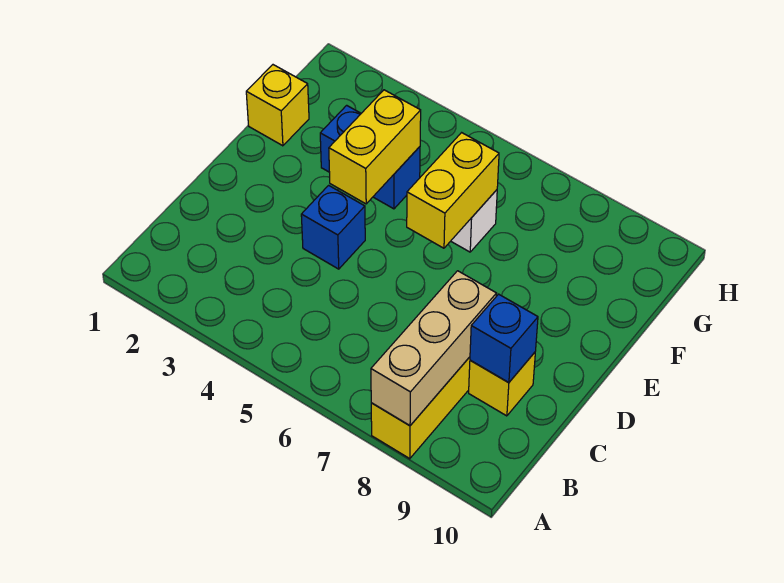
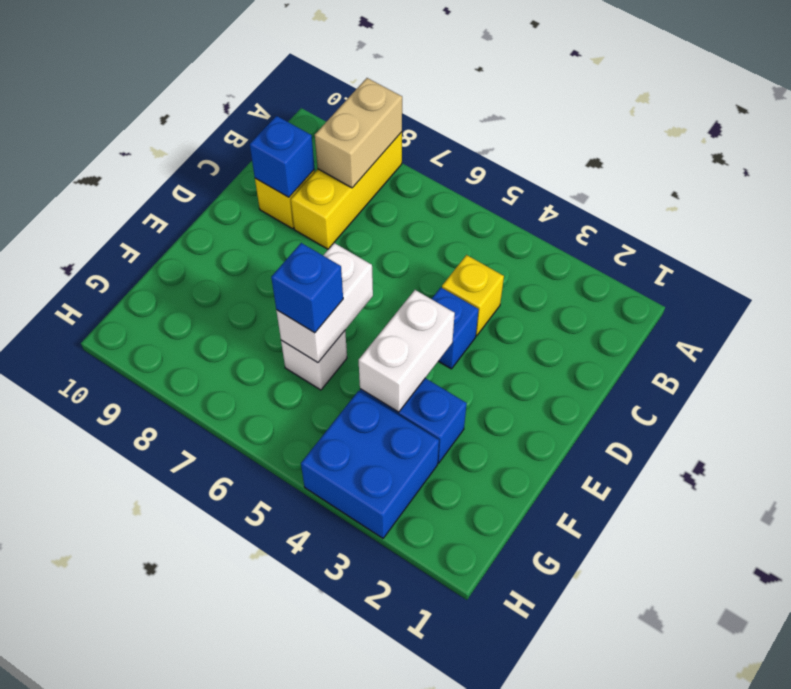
tan 1x3 brick [371,271,497,426] -> tan 1x2 brick [315,78,402,188]
yellow 1x2 brick [329,90,421,204] -> white 1x2 brick [359,290,455,412]
yellow 1x2 brick [407,133,499,248] -> white 1x2 brick [276,243,373,363]
yellow 1x1 brick [246,65,309,146] -> yellow 1x1 brick moved to [442,255,504,336]
none -> blue 1x1 brick [271,243,343,333]
none -> blue 2x2 brick [301,391,439,538]

